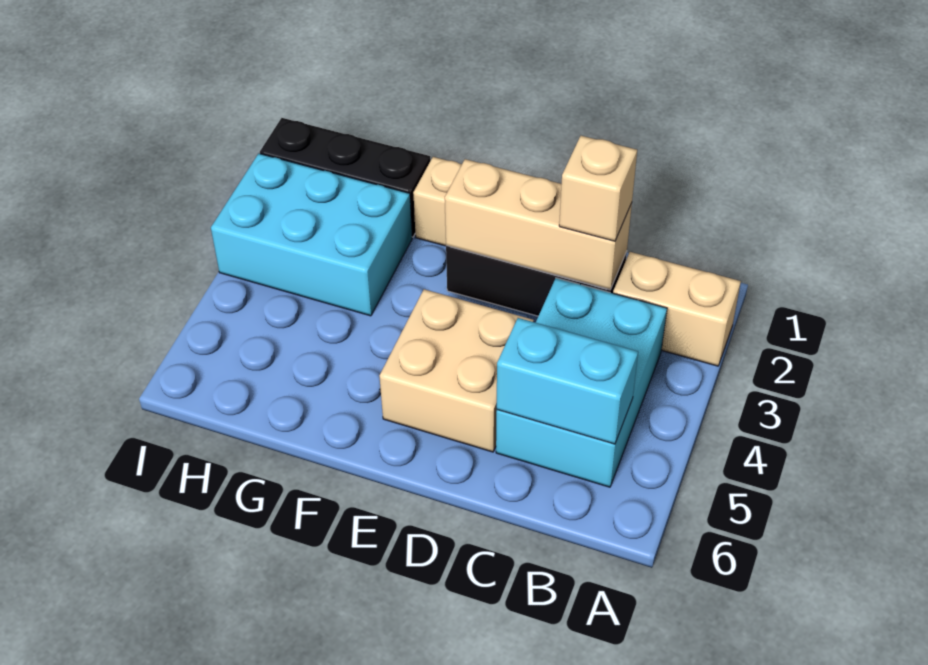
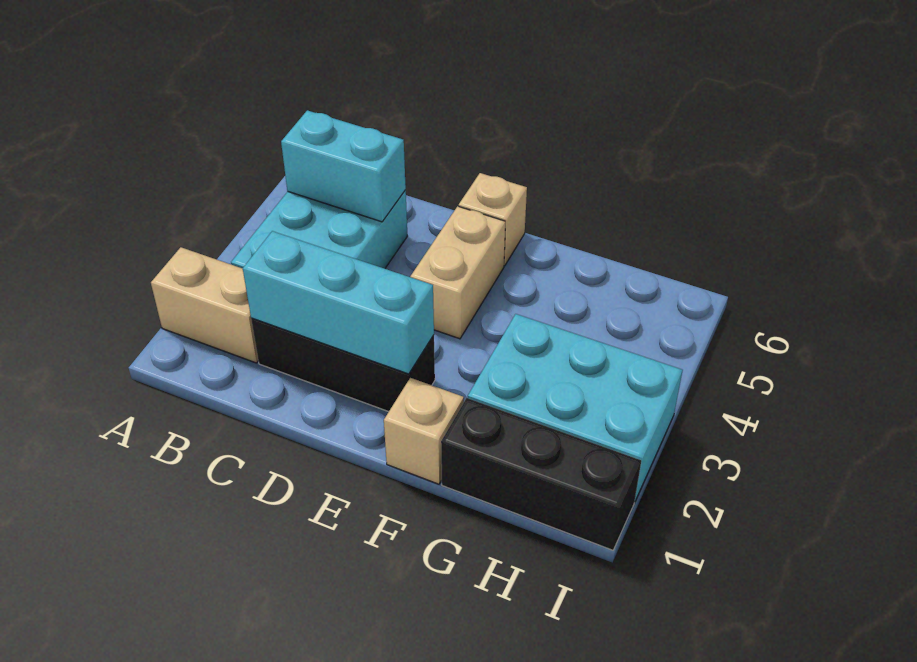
tan 1x3 brick [445,159,632,290] -> cyan 1x3 brick [243,231,434,374]
tan 1x1 brick [559,136,637,241] -> tan 1x1 brick moved to [459,173,527,266]
tan 2x2 brick [380,289,534,452] -> tan 1x2 brick [410,206,505,339]

